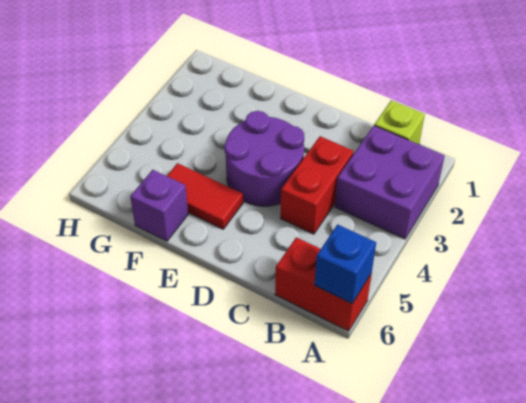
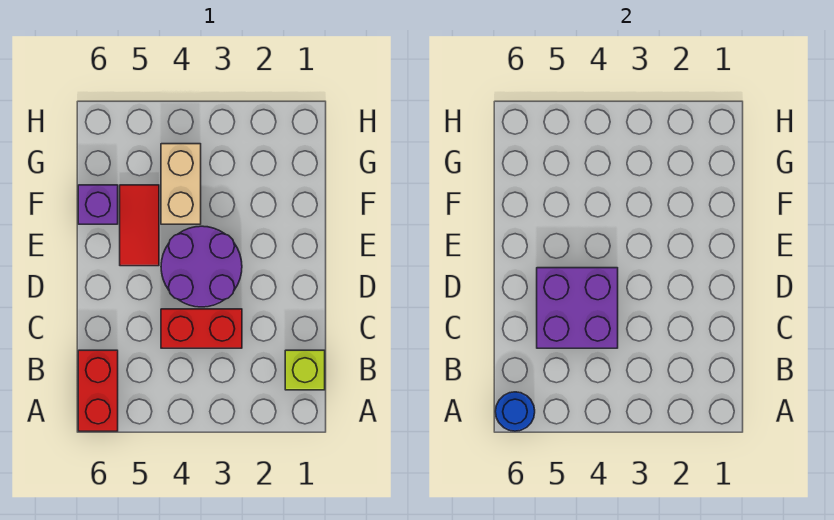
purple 2x2 brick [335,126,445,239] -> purple 2x2 brick moved to [537,268,618,348]
blue 1x1 brick [315,224,376,303] -> blue 1x1 round brick [495,392,535,431]
none -> tan 1x2 brick [161,144,201,224]

